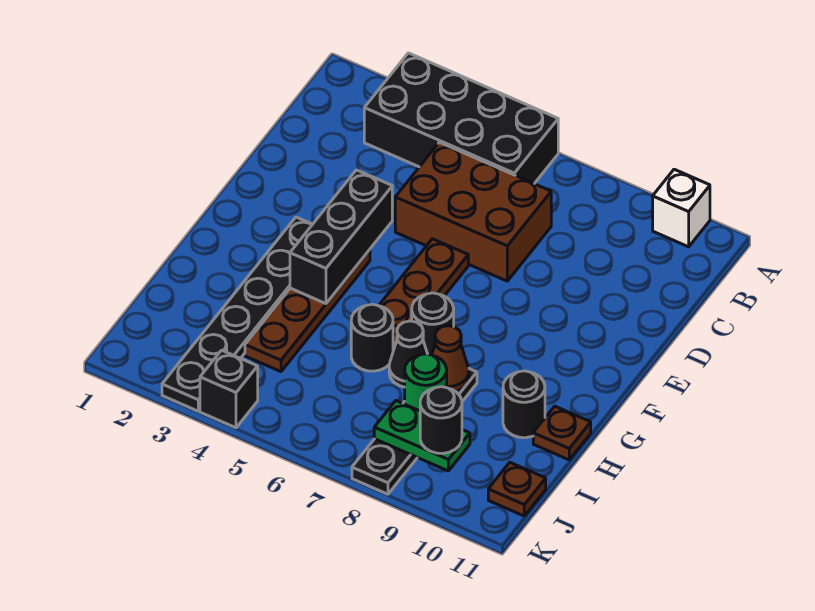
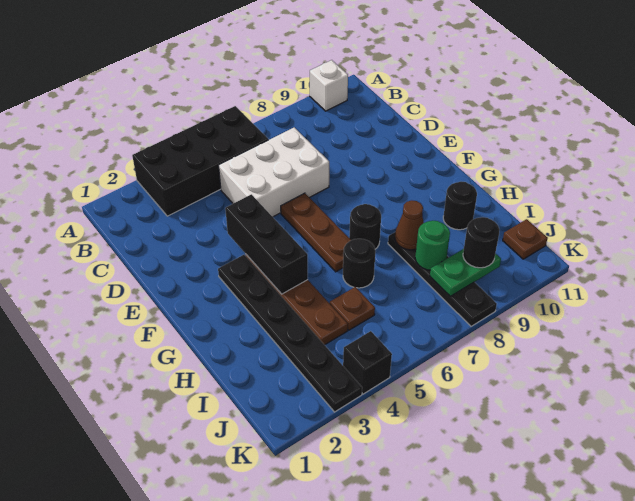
brown 2x3 brick [395,142,551,281] -> white 2x3 brick [218,127,329,217]
black 1x1 cone [389,321,427,387] -> none
brown 1x1 plate [533,406,591,460] -> brown 1x1 plate moved to [330,287,375,330]

